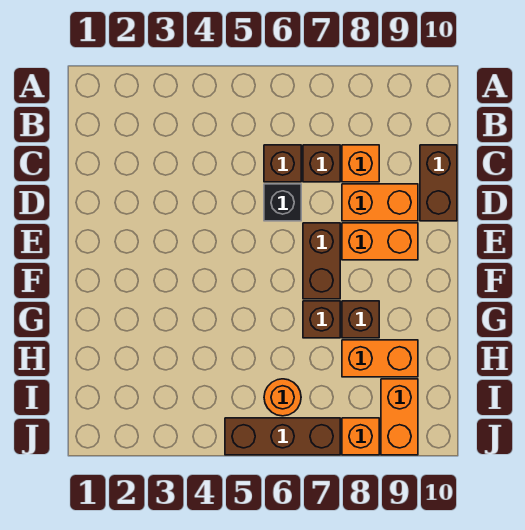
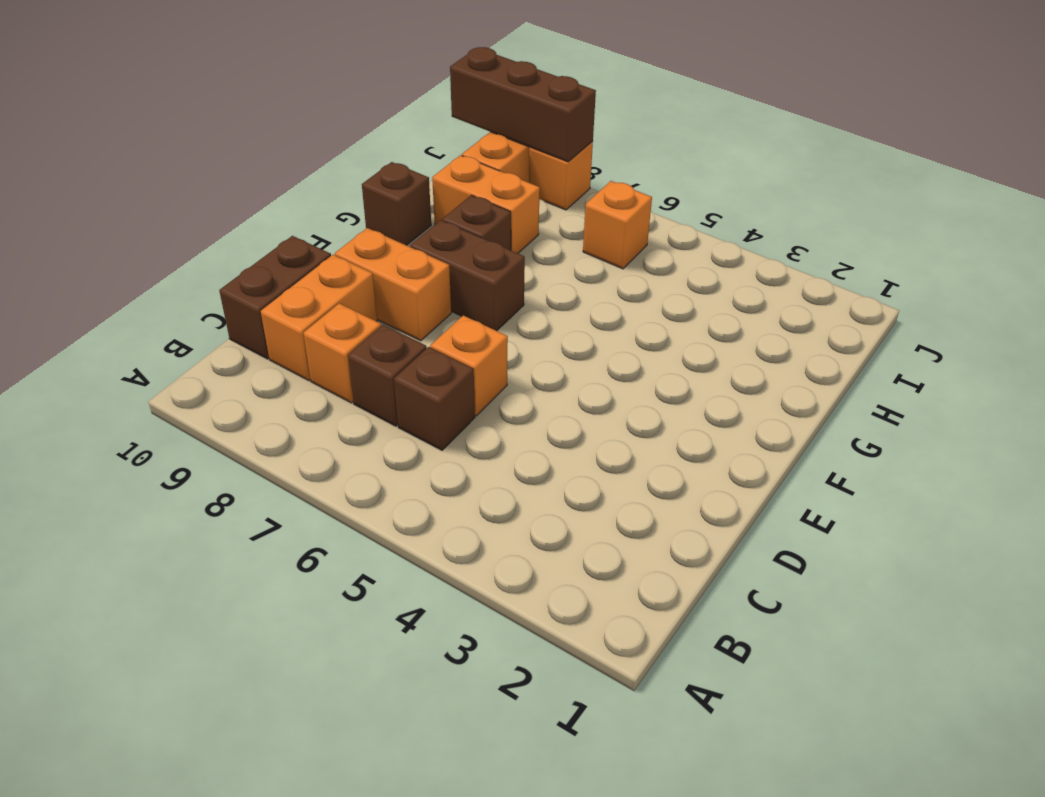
black 1x1 brick [264,184,301,221] -> orange 1x1 brick [430,315,508,416]
orange 1x2 brick [342,184,418,221] -> orange 1x2 brick turned to [261,255,377,381]
brown 1x2 brick [303,223,340,299] -> brown 1x2 brick turned to [410,220,525,331]
brown 1x1 brick [303,301,340,338] -> brown 1x1 brick moved to [362,162,431,245]
orange 1x1 round brick [264,379,301,416] -> orange 1x1 brick [583,181,652,269]
brown 1x3 brick [225,418,340,455] -> brown 1x3 brick moved to [450,47,596,162]

